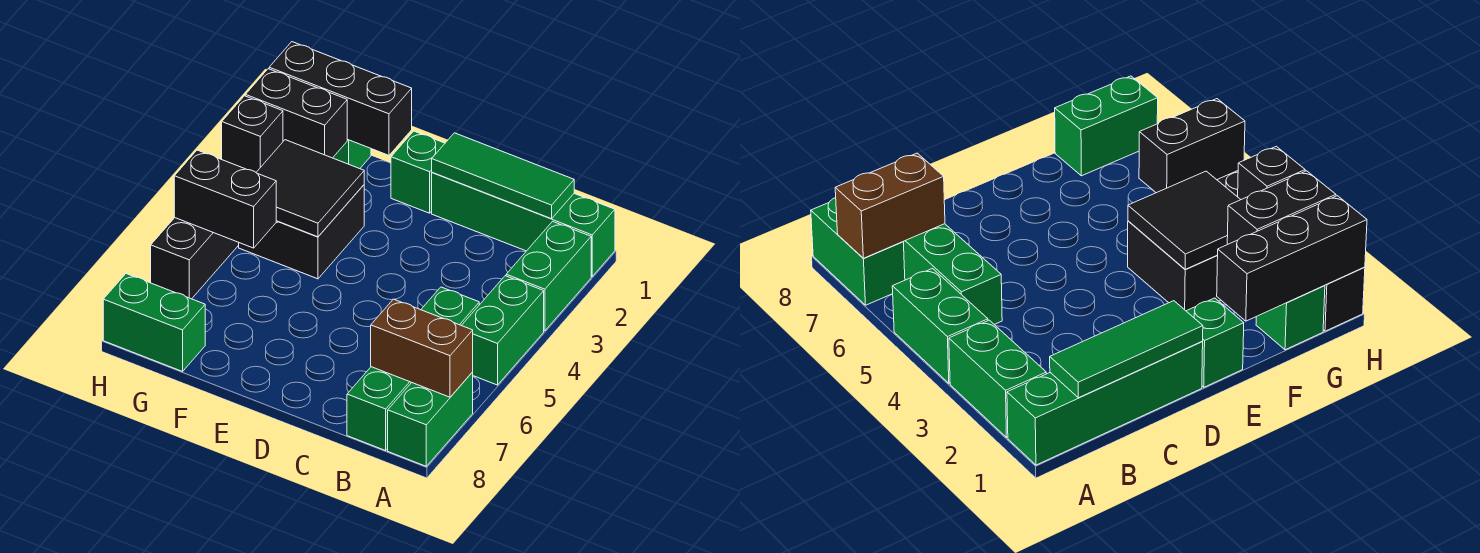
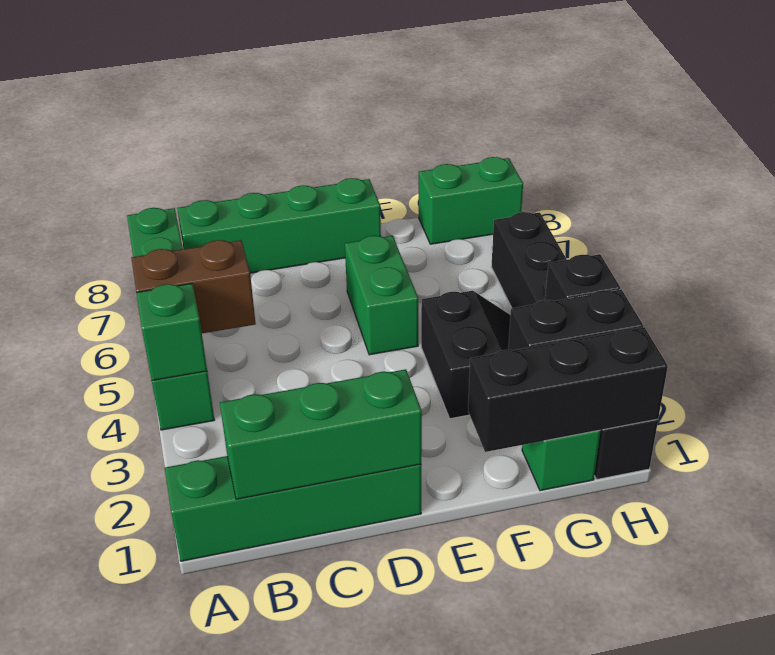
green 1x2 brick [506,221,591,331] -> green 1x2 brick moved to [345,236,418,355]
brown 1x2 brick [371,299,473,397] -> brown 1x2 brick moved to [131,240,256,333]
green 1x3 tile [432,133,574,219] -> green 1x3 brick [220,369,422,499]
green 1x4 brick [347,287,479,451] -> green 1x4 brick turned to [177,178,381,273]
green 1x1 brick [391,131,445,213] -> green 1x1 brick moved to [136,284,207,381]
black 2x2 tile [256,140,364,237] -> none
black 1x2 brick [174,150,276,248] -> none

